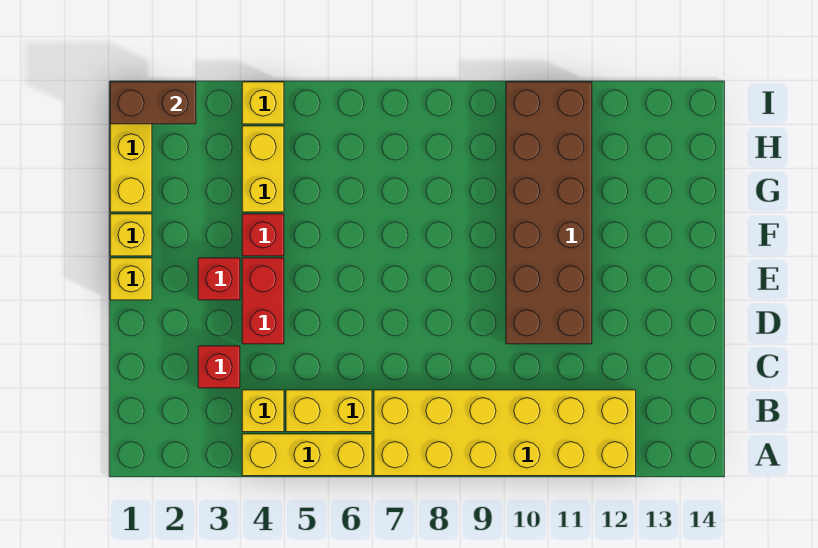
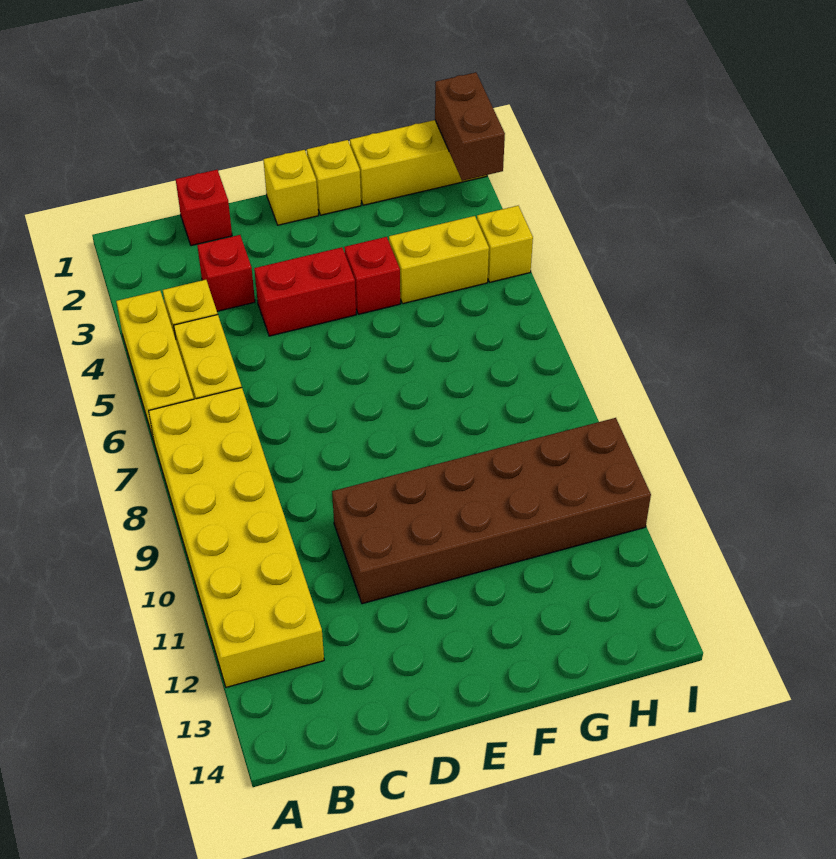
red 1x1 brick [198,258,240,300] -> red 1x1 brick moved to [176,170,232,246]

